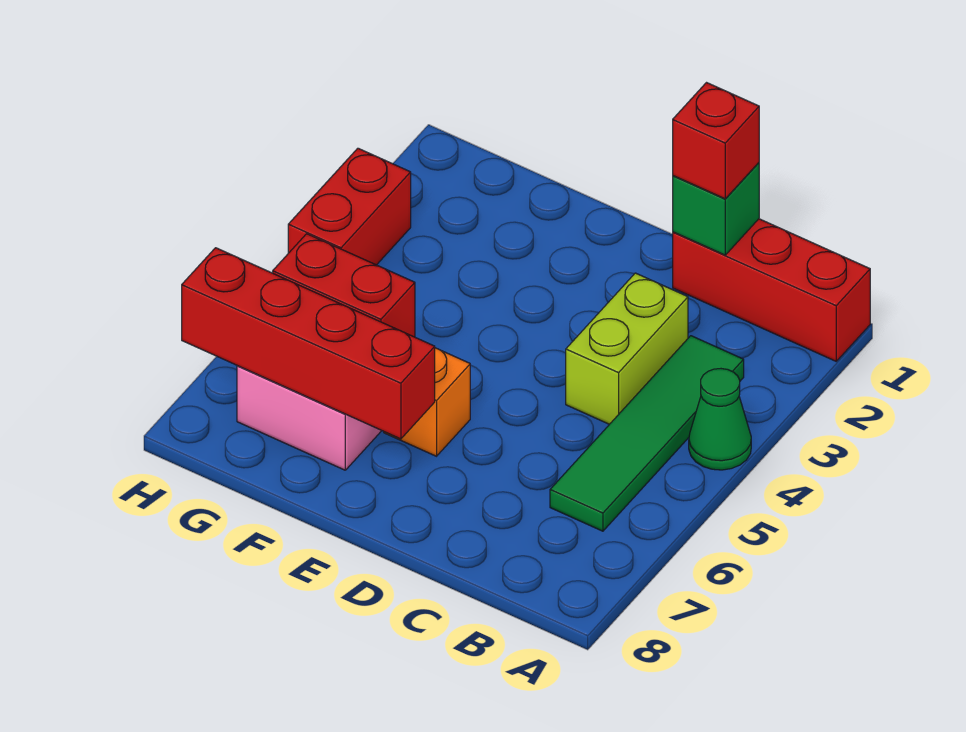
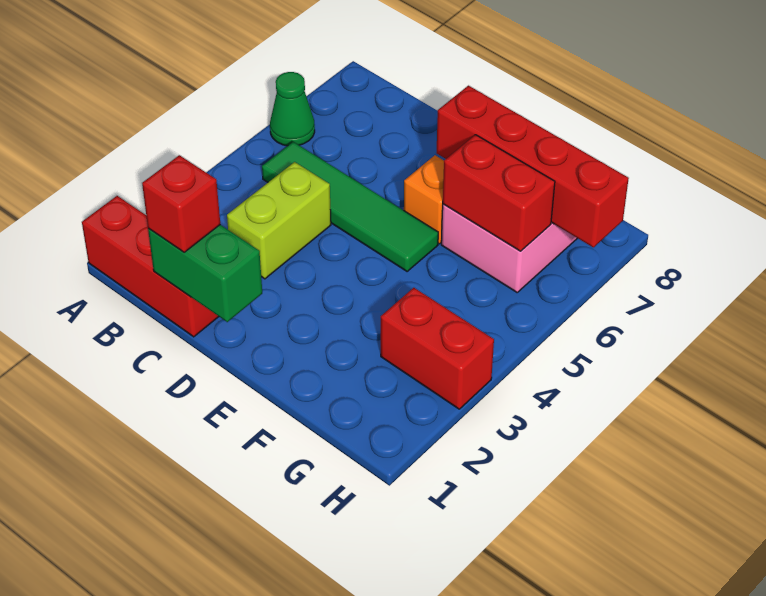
green 1x1 cone [689,369,751,470] -> green 1x1 cone moved to [270,72,315,146]
green 1x4 tile [550,336,744,531] -> green 1x4 tile turned to [262,142,438,271]
green 1x1 brick [673,163,759,255] -> green 1x2 brick [148,225,262,322]
red 1x2 brick [288,148,411,265] -> red 1x2 brick turned to [381,288,494,409]

